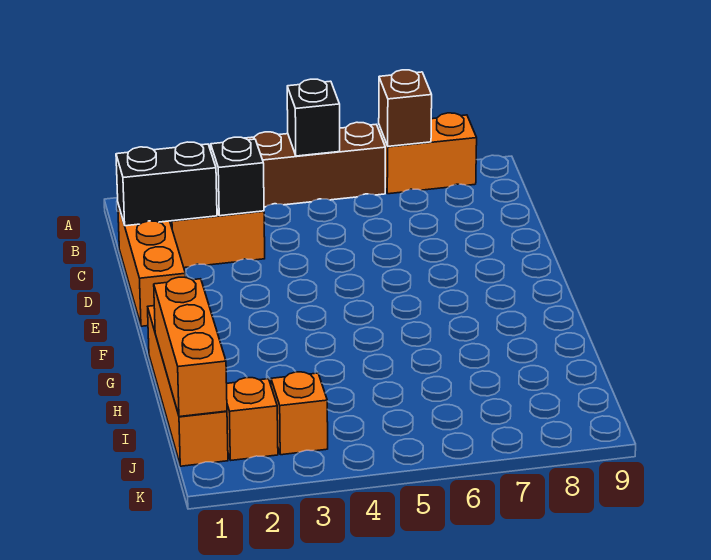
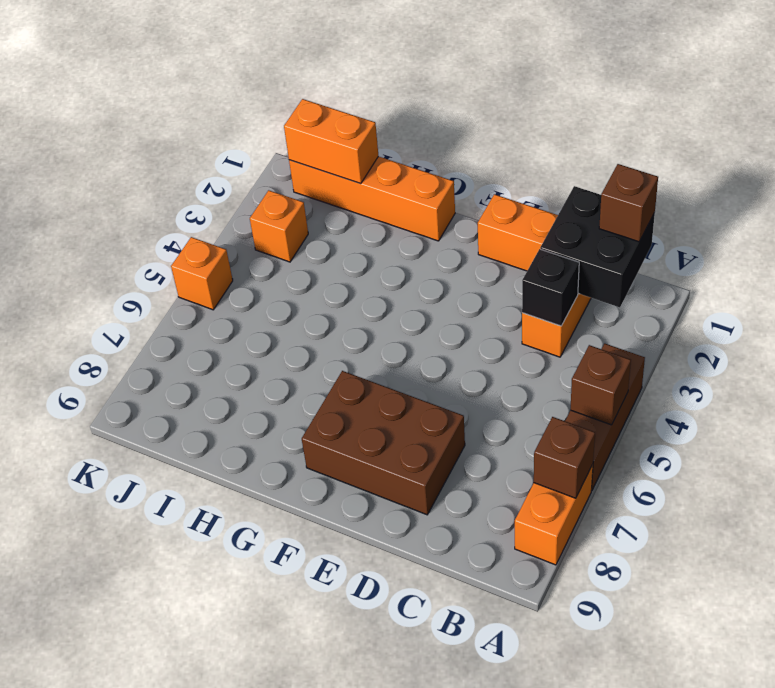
black 1x1 brick [287,79,340,156] -> brown 1x1 brick [570,345,631,425]
none -> brown 1x1 brick [599,164,658,242]
black 1x2 brick [116,142,217,226] -> black 2x2 brick [540,186,655,307]
none -> brown 2x3 brick [302,371,465,515]
orange 1x3 brick [154,277,227,417] -> orange 1x2 brick [284,99,378,184]
orange 1x1 brick [227,378,278,460] -> orange 1x1 brick moved to [171,237,233,310]

